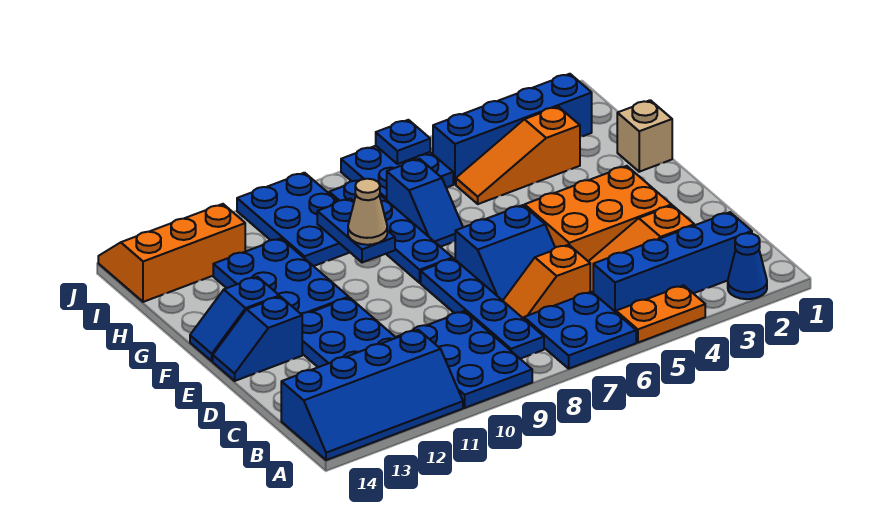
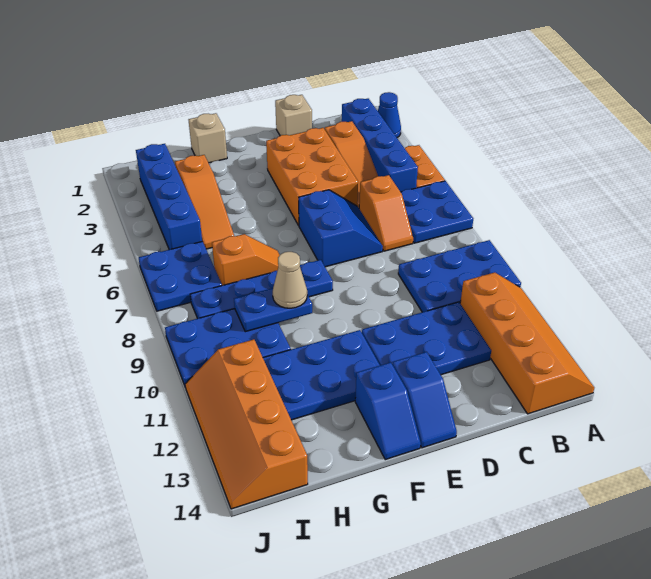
blue 2x4 slope [281,330,463,460] -> orange 2x4 slope [460,272,594,414]
blue 1x4 plate [421,259,544,359] -> none
none -> tan 1x1 brick [275,95,312,136]
blue 1x2 slope [387,159,463,247] -> orange 1x2 slope [212,234,280,285]
orange 2x3 slope [98,204,245,302] -> orange 2x4 slope [185,339,308,509]
blue 1x1 plate [376,120,430,164] -> none

